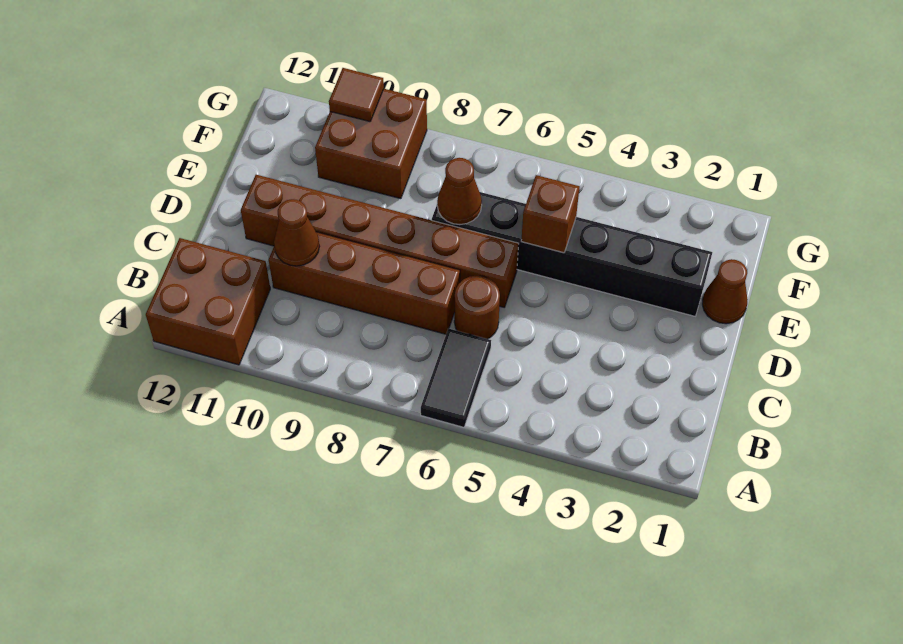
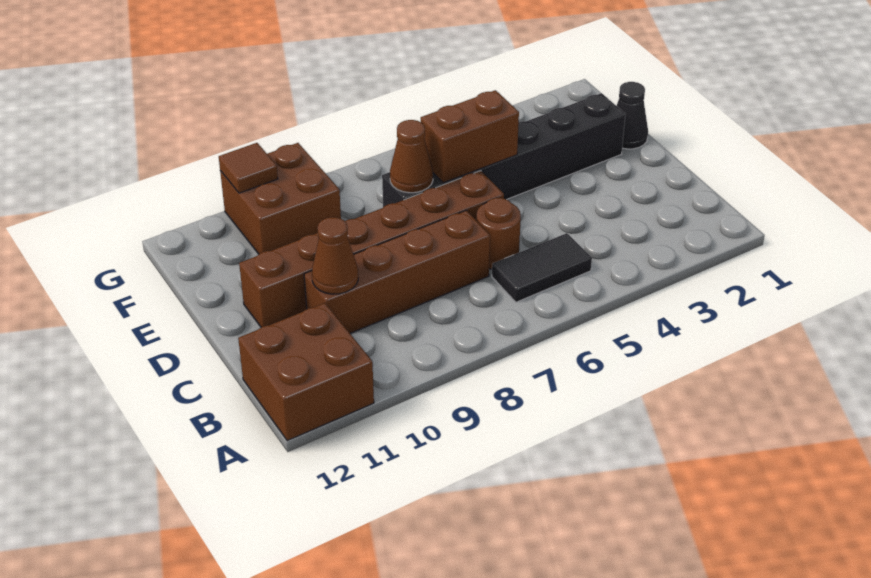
black 1x2 tile [421,329,491,427] -> black 1x2 tile turned to [492,233,592,302]
brown 1x1 cone [702,259,748,324] -> black 1x1 cone [617,82,648,149]
brown 1x1 brick [521,175,580,253] -> brown 1x2 brick [421,90,519,183]

